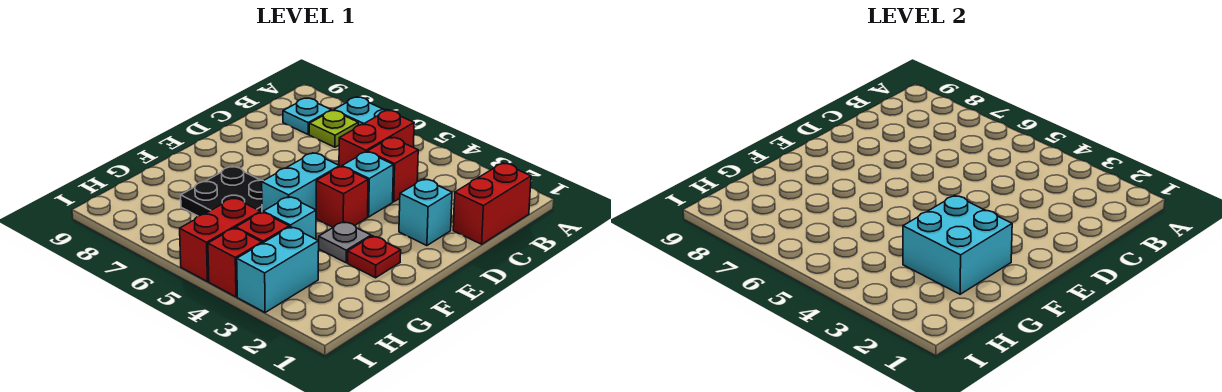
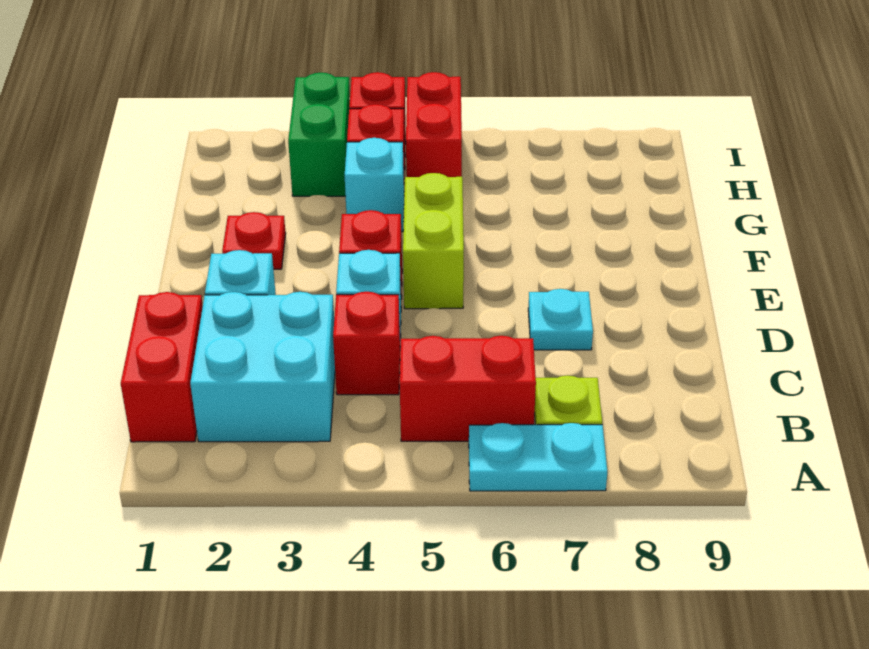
red 1x2 brick [339,111,414,167] -> red 1x2 brick turned to [400,336,536,441]
cyan 1x1 plate [283,98,331,134] -> cyan 1x1 plate moved to [528,289,593,350]
cyan 1x2 brick [262,153,340,212] -> lime 1x2 brick [403,173,464,309]
cyan 2x2 brick [903,195,1012,294] -> cyan 2x2 brick moved to [190,292,335,442]
grey 1x1 plate [319,221,371,263] -> none
black 2x2 plate [181,166,263,216] -> none
cyan 1x2 brick [237,227,319,313] -> green 1x2 brick [288,73,350,196]

